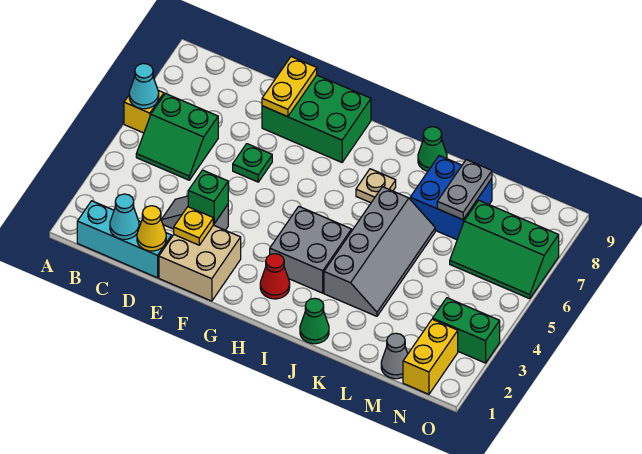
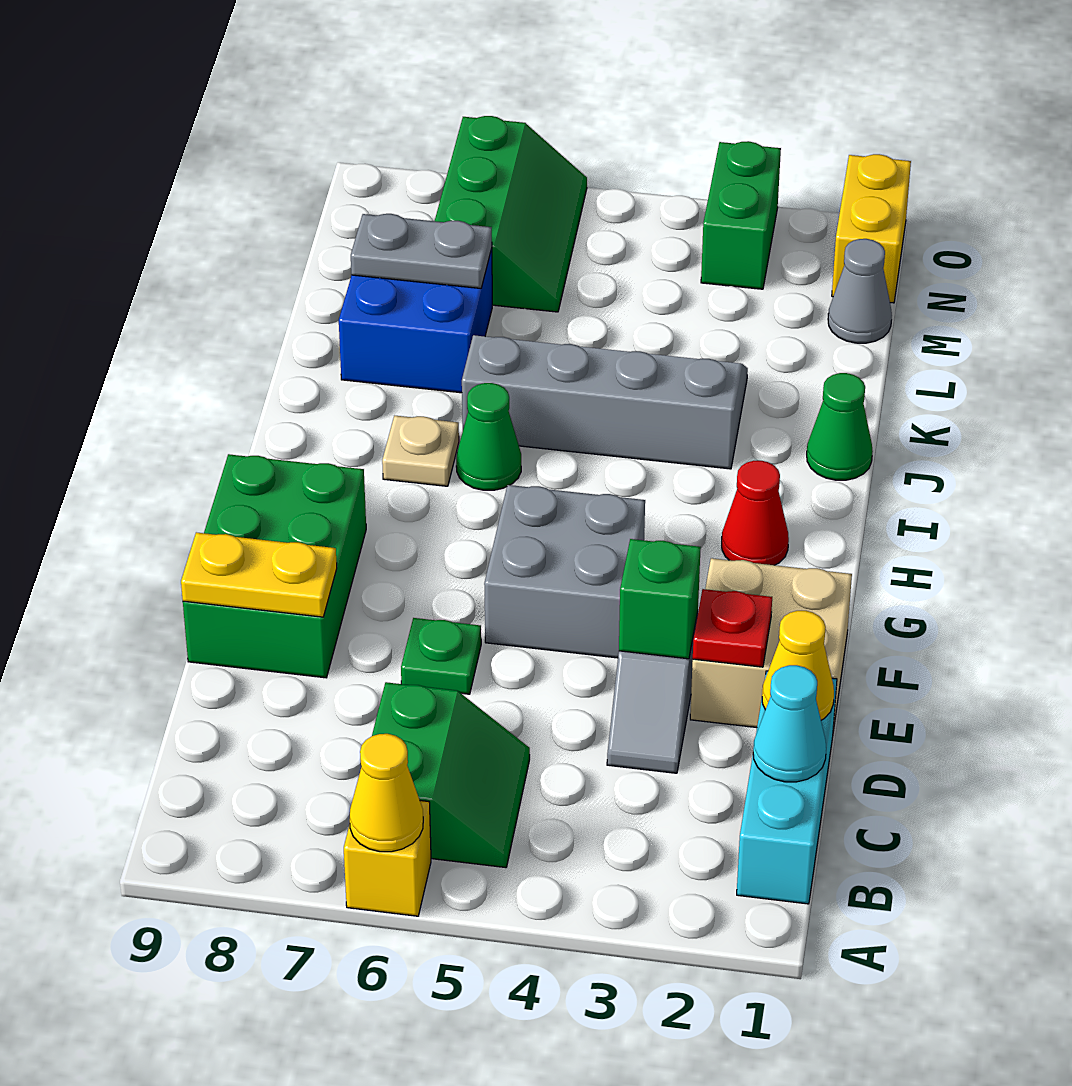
cyan 1x1 cone [129,63,159,109] -> yellow 1x1 cone [350,734,423,852]
yellow 1x1 plate [174,207,213,245] -> red 1x1 plate [693,589,772,667]
grey 2x2 brick [270,206,352,293] -> grey 2x2 brick moved to [484,485,645,658]
green 1x1 cone [418,127,447,171] -> green 1x1 cone moved to [456,383,521,490]
yellow 1x2 brick [403,319,458,394] -> yellow 1x2 brick turned to [832,154,911,303]

